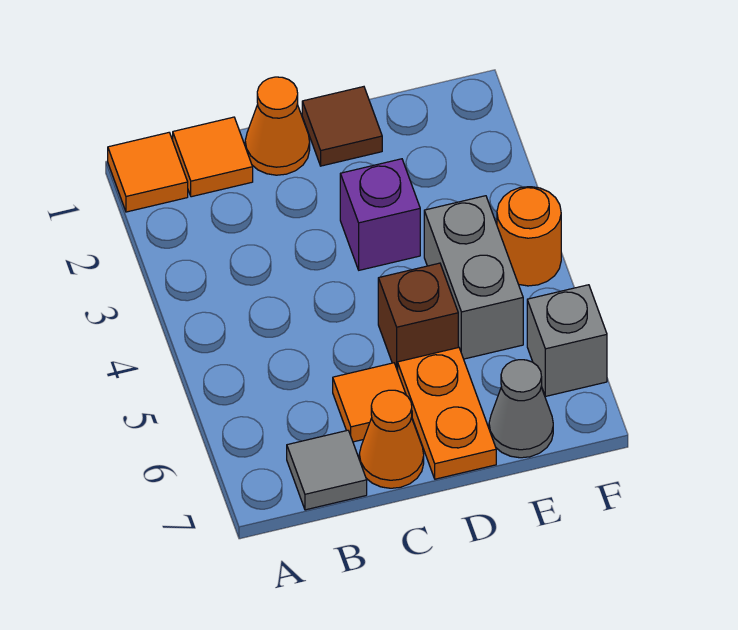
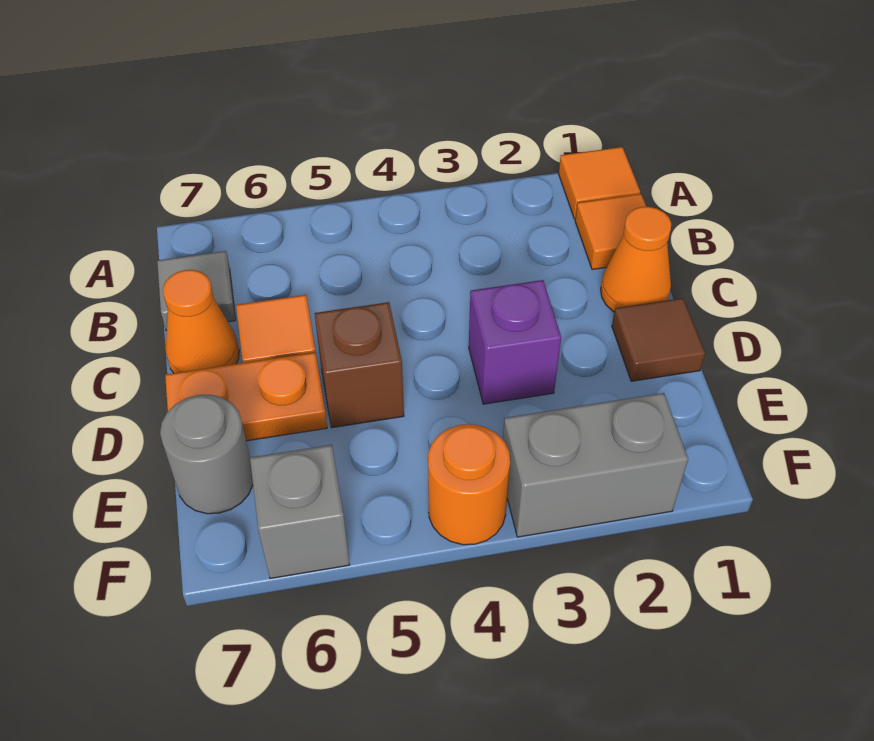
grey 1x2 brick [424,196,523,359] -> grey 1x2 brick moved to [503,393,688,537]
grey 1x1 cone [489,360,553,458] -> grey 1x1 round brick [160,395,253,514]

